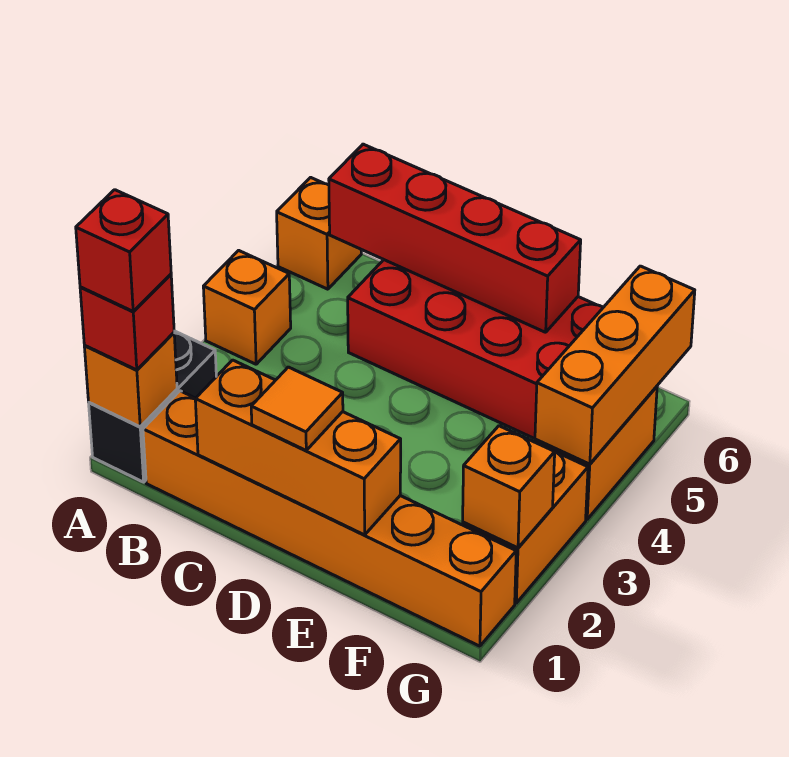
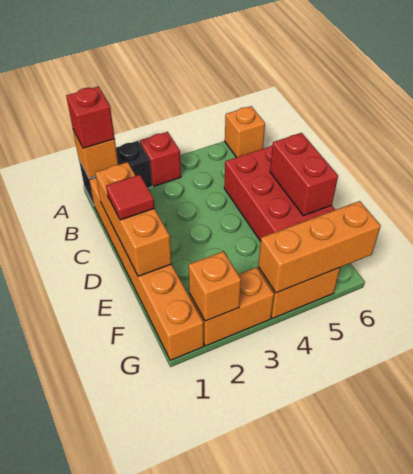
red 1x1 brick [76,190,171,311] -> red 1x1 brick moved to [140,132,181,186]
orange 1x1 brick [203,250,291,364] -> none
red 1x4 brick [329,144,581,332] -> red 1x2 brick [270,133,338,216]
orange 1x1 tile [251,367,343,450] -> red 1x1 tile [106,175,154,220]

